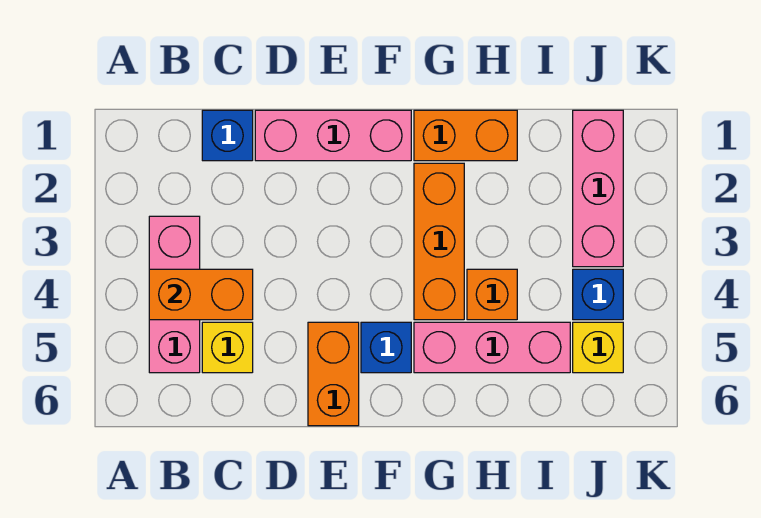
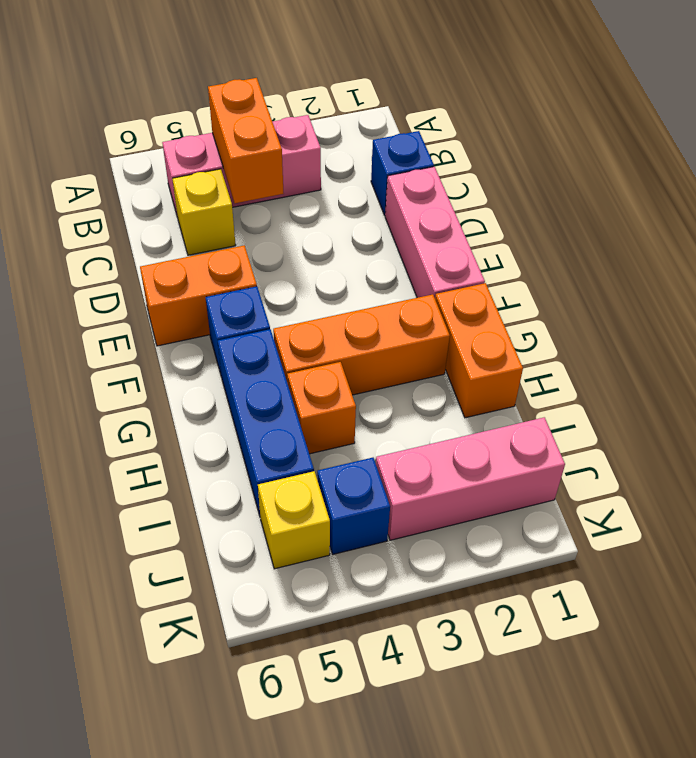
pink 1x3 brick [414,322,570,373] -> blue 1x3 brick [218,329,314,515]

